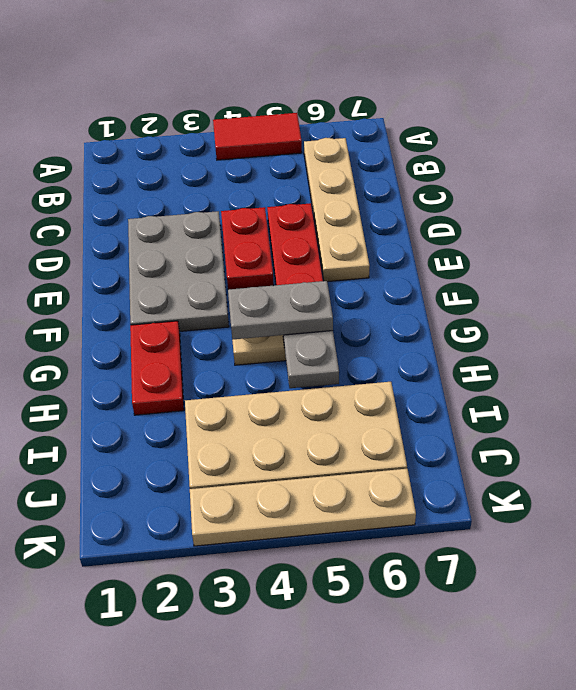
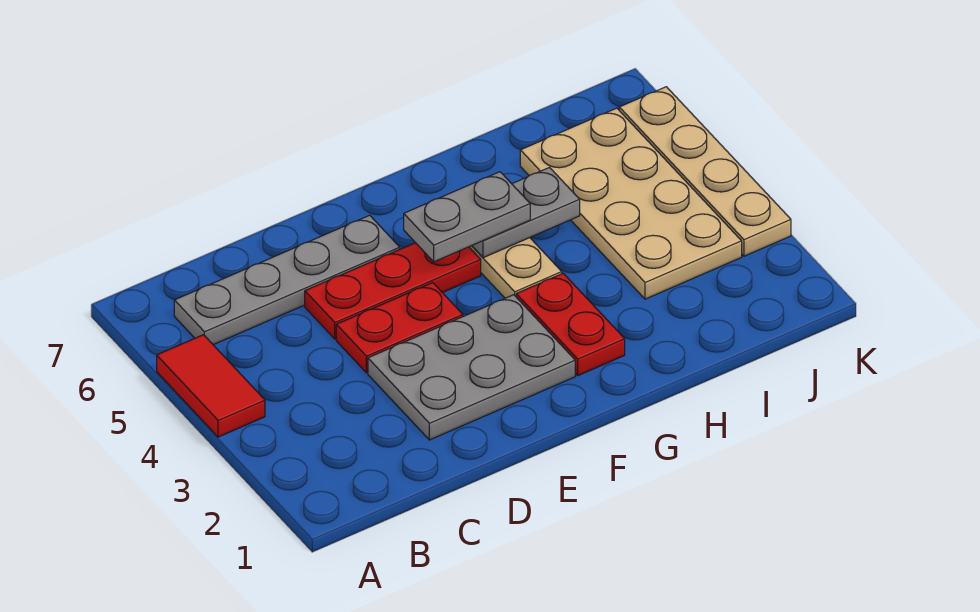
tan 1x4 plate [304,138,370,282] -> grey 1x4 plate [174,215,400,345]
red 1x2 plate [130,321,184,415] -> red 1x2 plate turned to [516,273,625,376]
grey 1x2 plate [228,281,333,340] -> grey 1x2 plate turned to [404,172,530,262]

